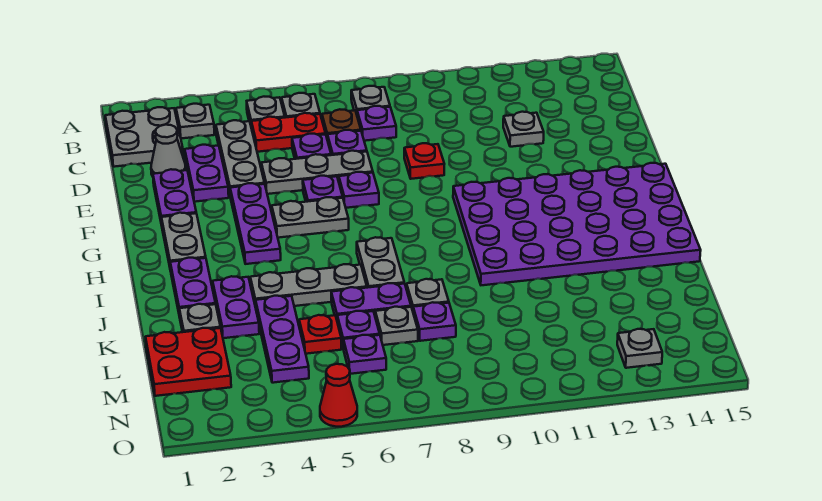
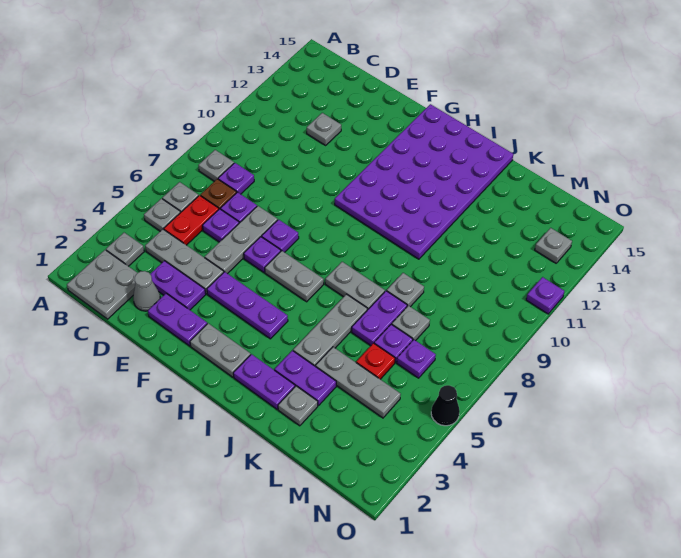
red 1x1 plate [404,143,444,179] -> none
grey 1x2 plate [272,197,349,238] -> grey 1x2 plate turned to [265,251,324,302]
purple 1x3 plate [256,296,309,383] -> grey 1x3 plate [316,347,401,418]
red 2x2 plate [146,328,231,396] -> none
purple 1x1 plate [413,302,456,341] -> purple 1x1 plate moved to [526,277,564,314]
red 1x1 cone [320,364,357,427] -> black 1x1 cone [431,385,460,426]

